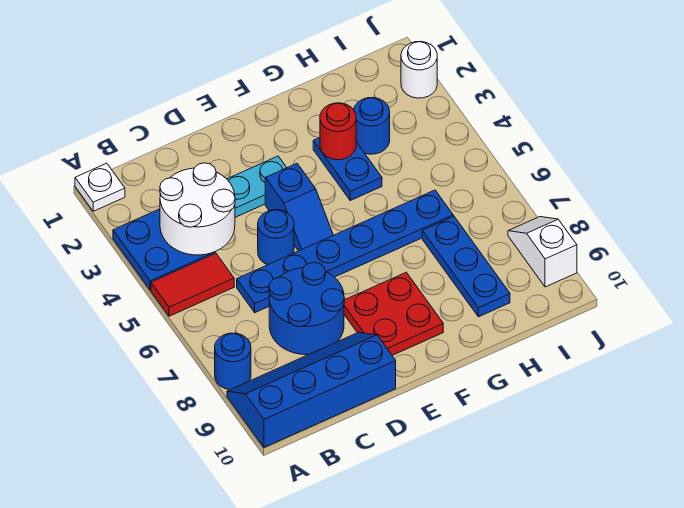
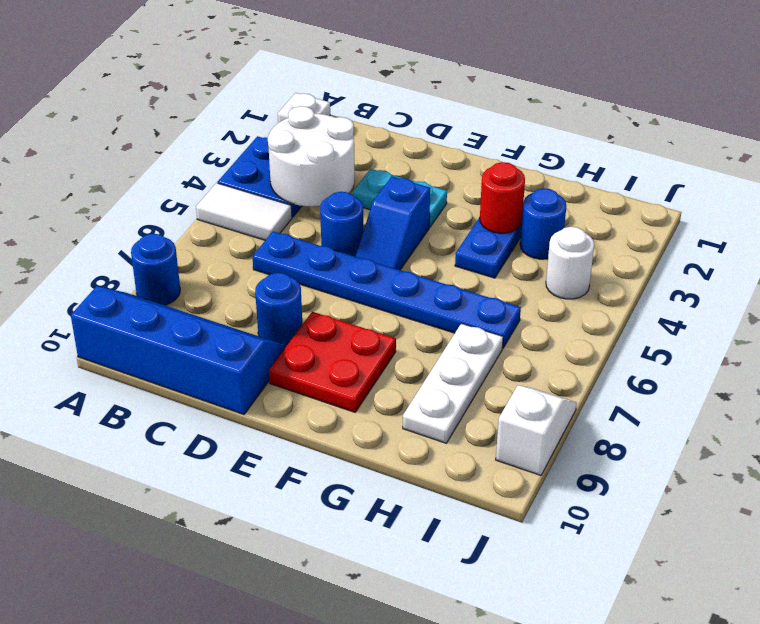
red 1x2 tile [151,253,234,316] -> white 1x2 tile [196,183,292,240]
blue 2x2 round brick [269,262,344,355] -> blue 1x1 round brick [255,273,302,346]
blue 1x3 plate [422,216,510,317] -> white 1x3 plate [403,323,503,443]
white 1x1 round brick [401,42,437,98] -> white 1x1 round brick moved to [546,227,594,299]

